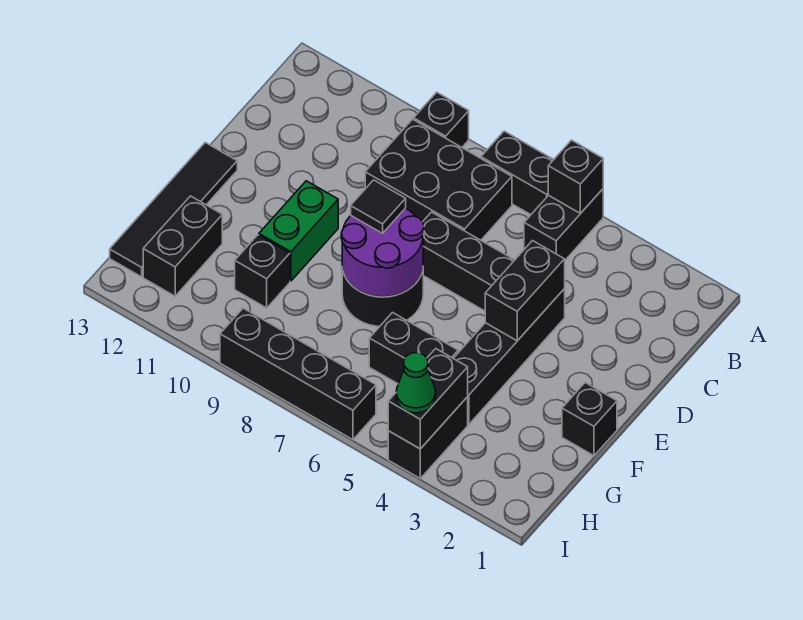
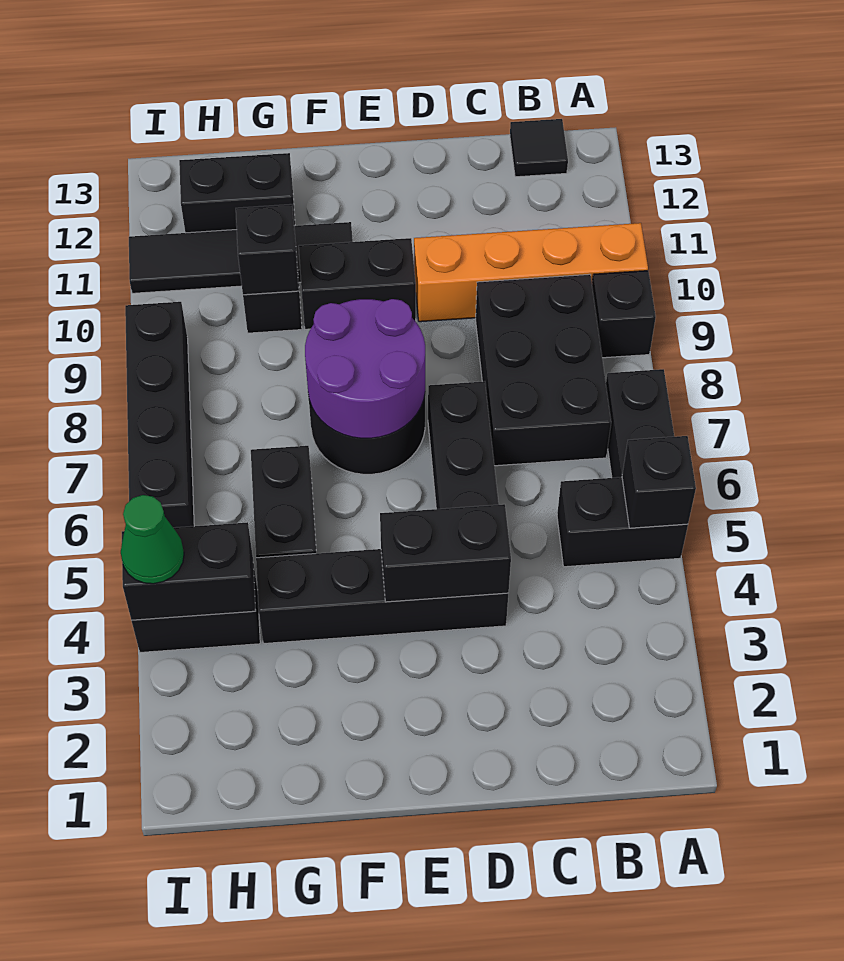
none -> orange 1x4 brick [414,223,648,322]
black 1x1 tile [351,180,406,233] -> black 1x1 tile moved to [510,119,568,177]
green 1x2 brick [259,181,338,281] -> black 1x2 brick [299,238,416,329]
black 1x4 tile [110,143,237,277] -> black 1x4 tile moved to [129,222,353,293]
black 1x1 brick [562,383,617,456] -> black 1x1 brick moved to [236,204,299,295]

